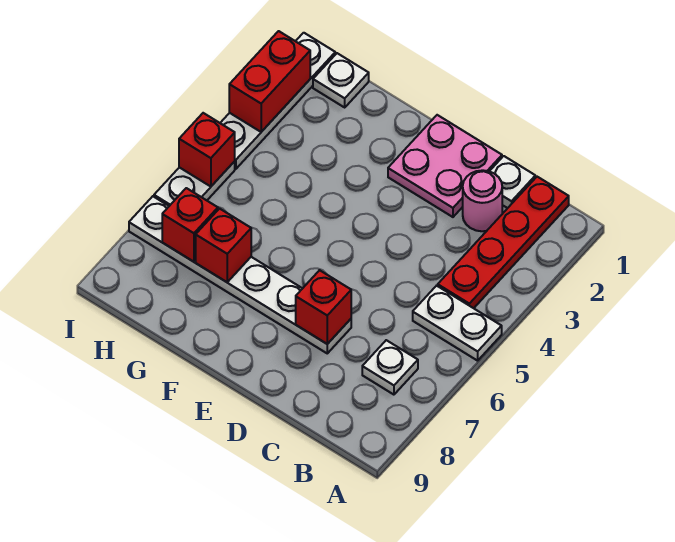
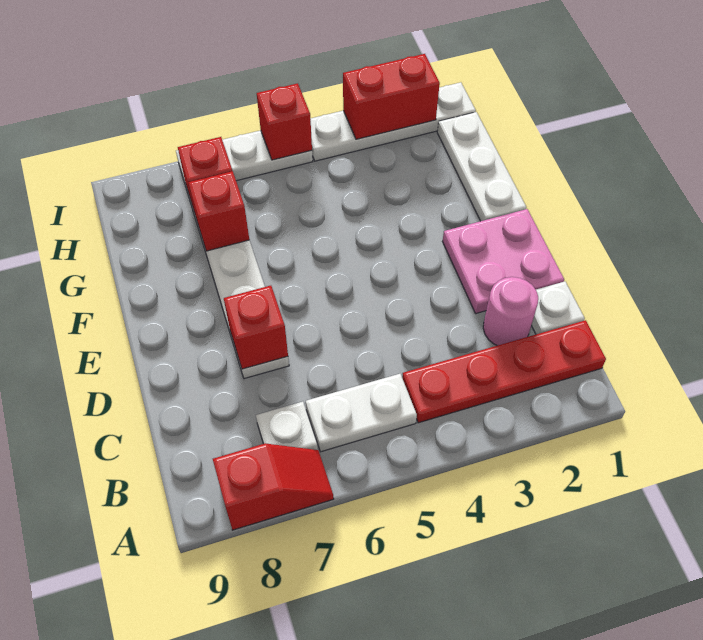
white 1x2 plate [413,286,502,361] -> white 1x2 plate turned to [306,374,417,452]
none -> red 1x2 slope [213,443,334,530]
white 1x1 plate [313,53,369,107] -> white 1x3 plate [437,112,526,221]

